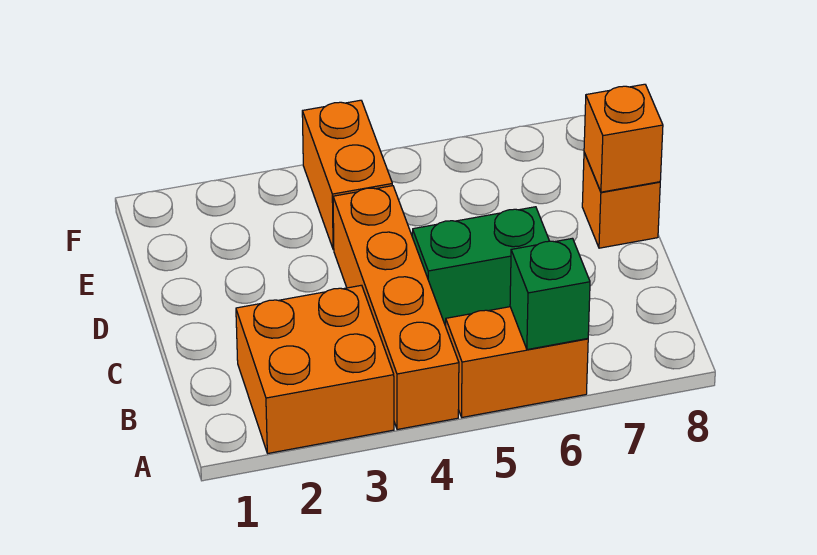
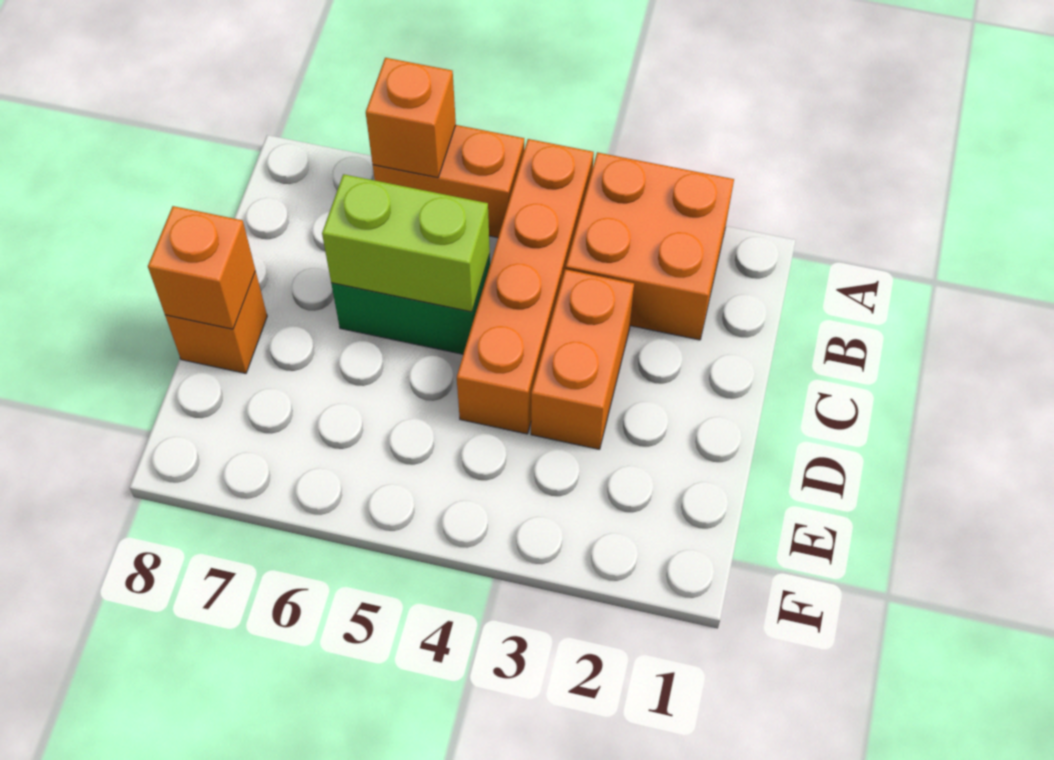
green 1x1 brick [510,238,590,350] -> orange 1x1 brick [366,58,456,178]
none -> lime 1x2 brick [322,174,490,312]
orange 1x2 brick [302,100,392,250] -> orange 1x2 brick moved to [531,269,634,449]

